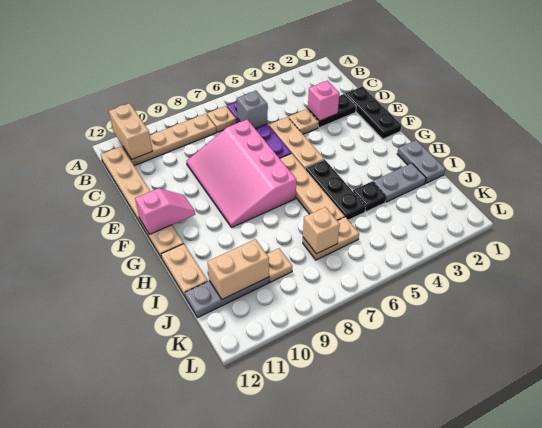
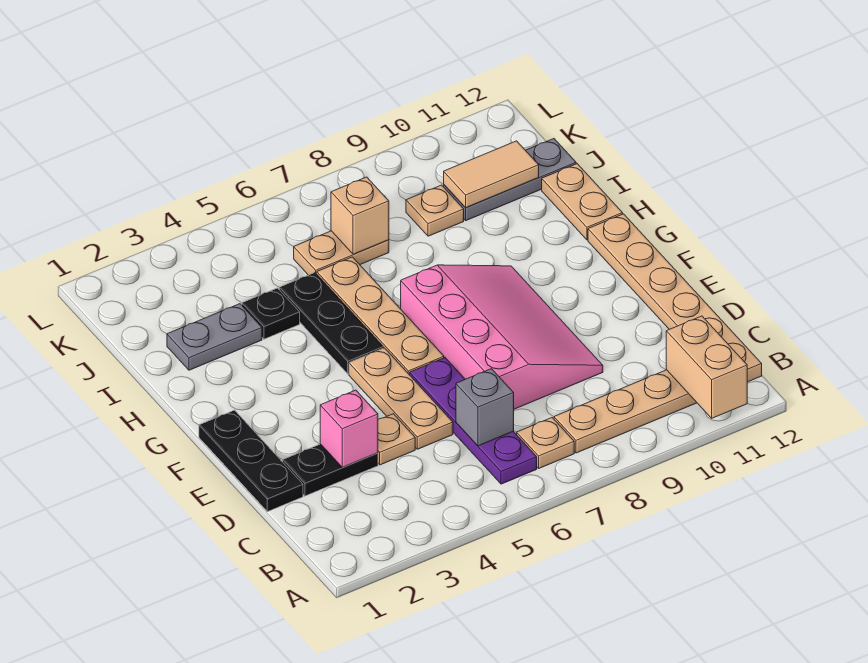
pink 1x2 slope [135,188,195,235] -> none
grey 1x2 plate [397,140,445,183] -> none
tan 1x2 brick [207,239,269,299] -> tan 1x2 tile [444,141,539,208]

